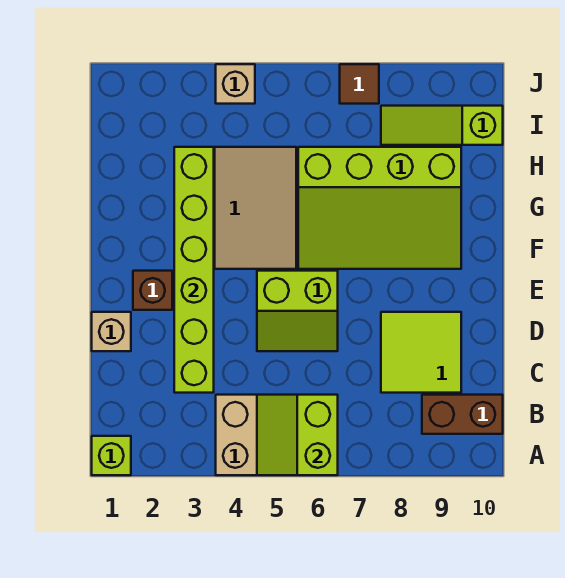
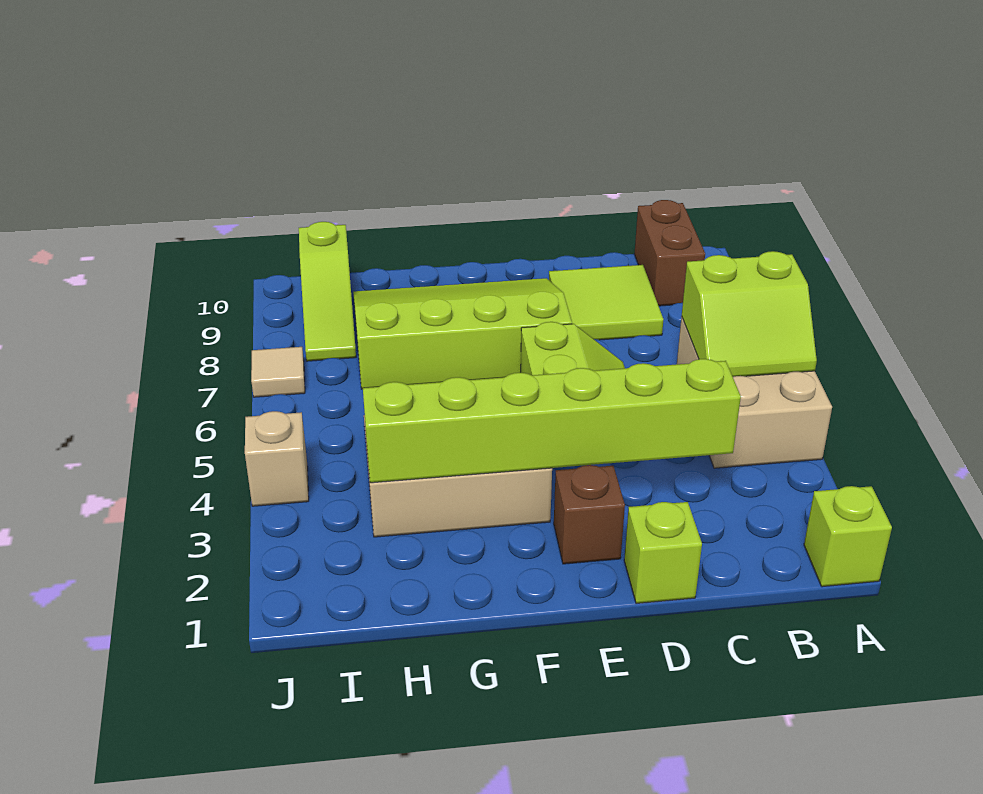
tan 1x1 brick [92,312,131,351] -> lime 1x1 brick [624,502,702,603]
lime 3x4 slope [298,147,461,269] -> lime 3x4 slope turned to [353,278,572,389]
brown 1x1 tile [340,64,379,104] -> tan 1x1 tile [251,347,305,397]

